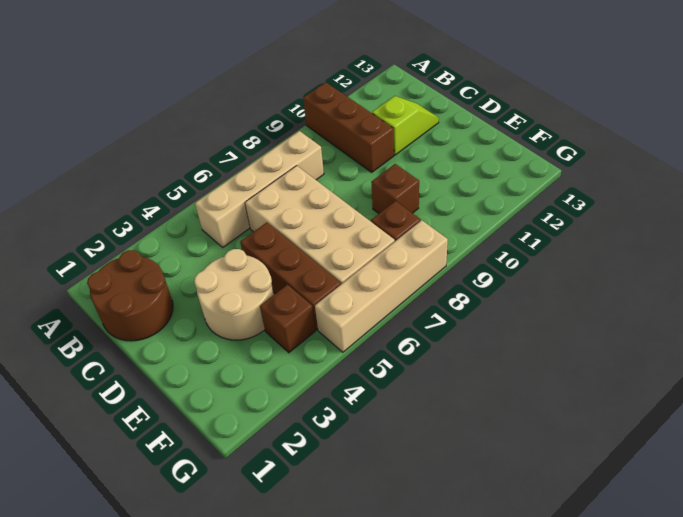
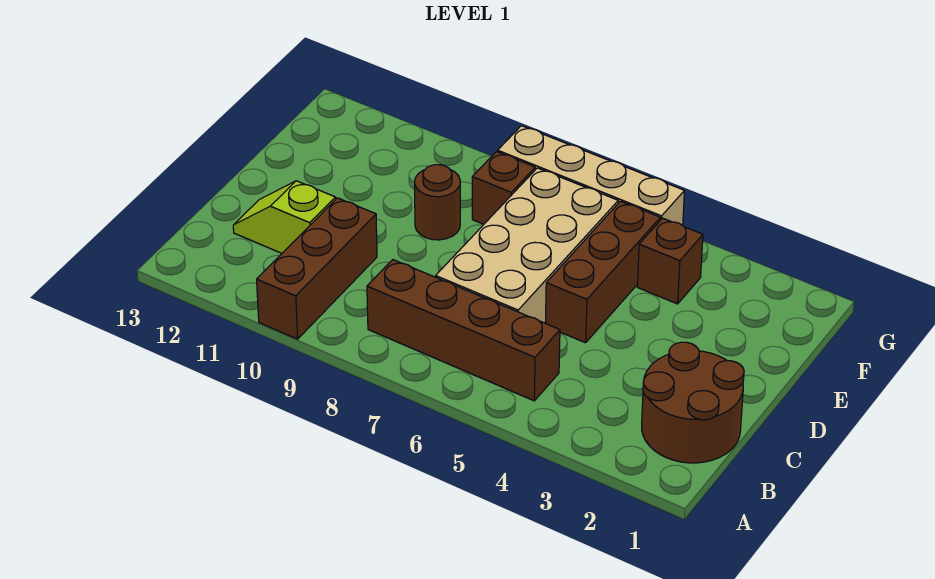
tan 1x4 brick [195,131,324,247] -> brown 1x4 brick [367,260,560,401]
tan 2x2 round brick [194,249,274,340] -> none
brown 1x1 brick [371,164,419,213] -> brown 1x1 round brick [415,165,460,240]

